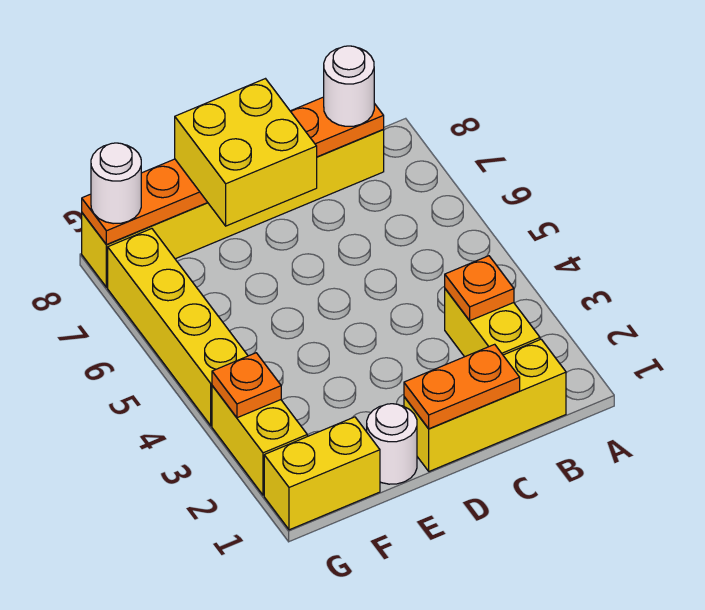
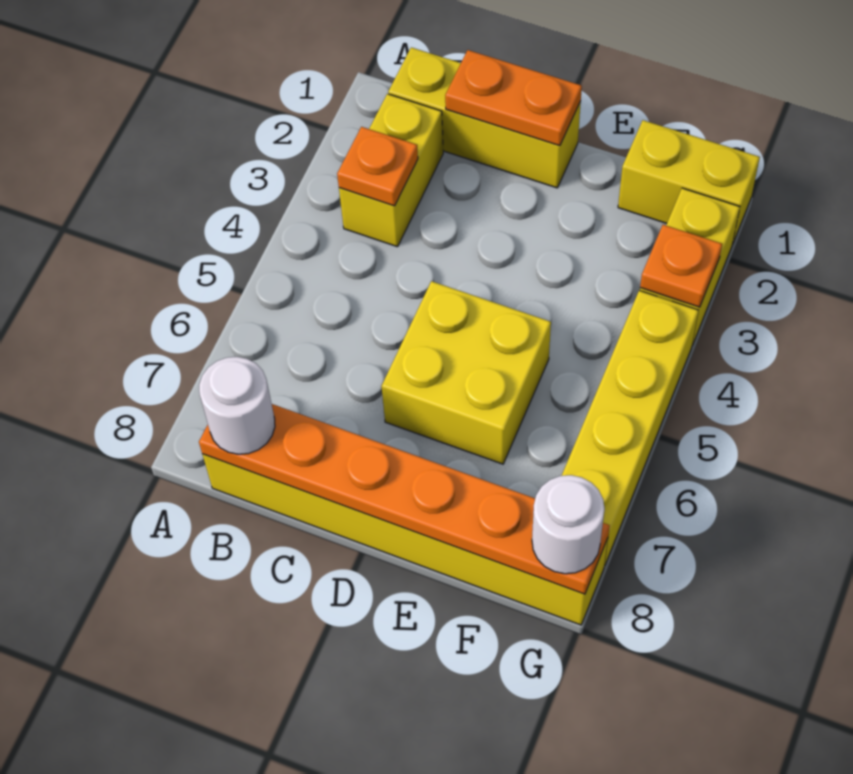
yellow 2x2 brick [175,79,317,226] -> yellow 2x2 brick moved to [381,281,551,464]
white 1x1 round brick [367,404,417,484] -> none

